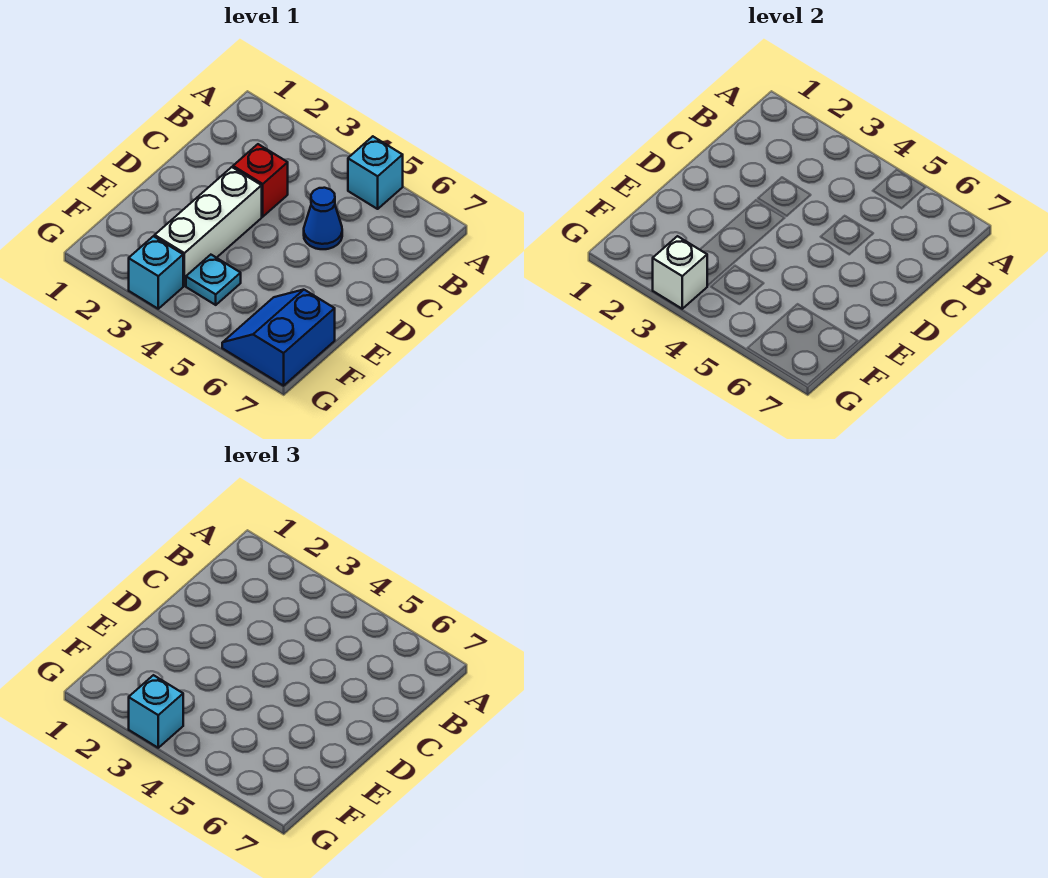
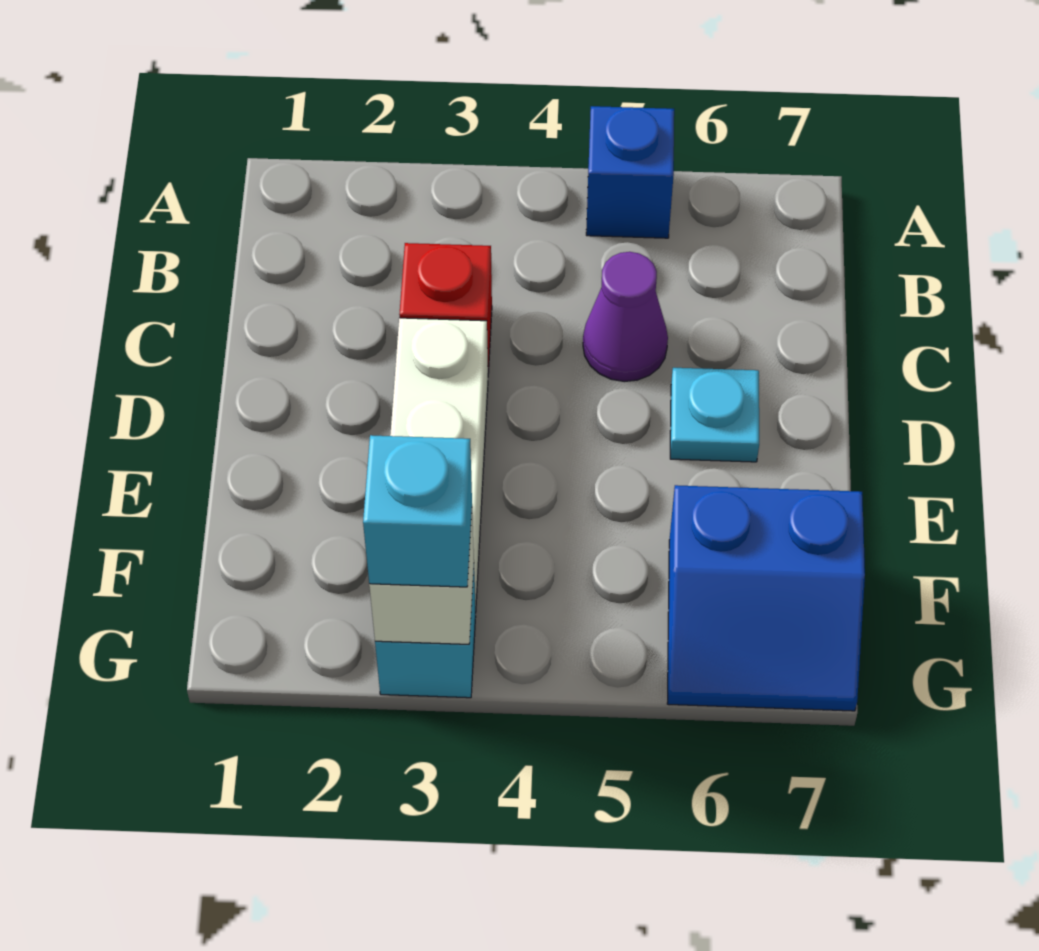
cyan 1x1 brick [348,136,403,209] -> blue 1x1 brick [586,106,674,238]
blue 1x1 cone [304,188,342,249] -> purple 1x1 cone [583,252,668,382]
cyan 1x1 plate [186,255,241,305] -> cyan 1x1 plate moved to [670,368,759,462]
blue 2x2 slope [222,290,335,386] -> blue 2x2 slope turned to [667,485,865,711]

